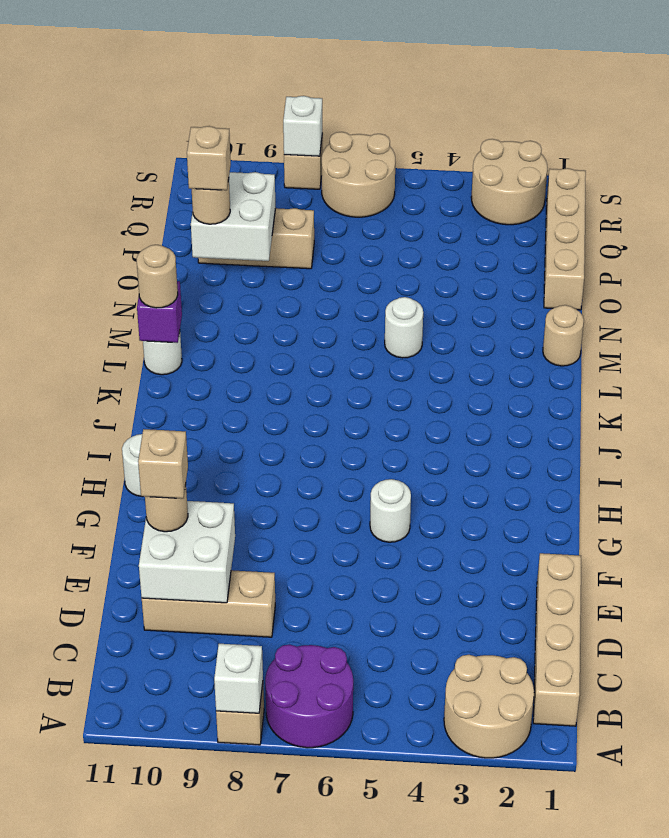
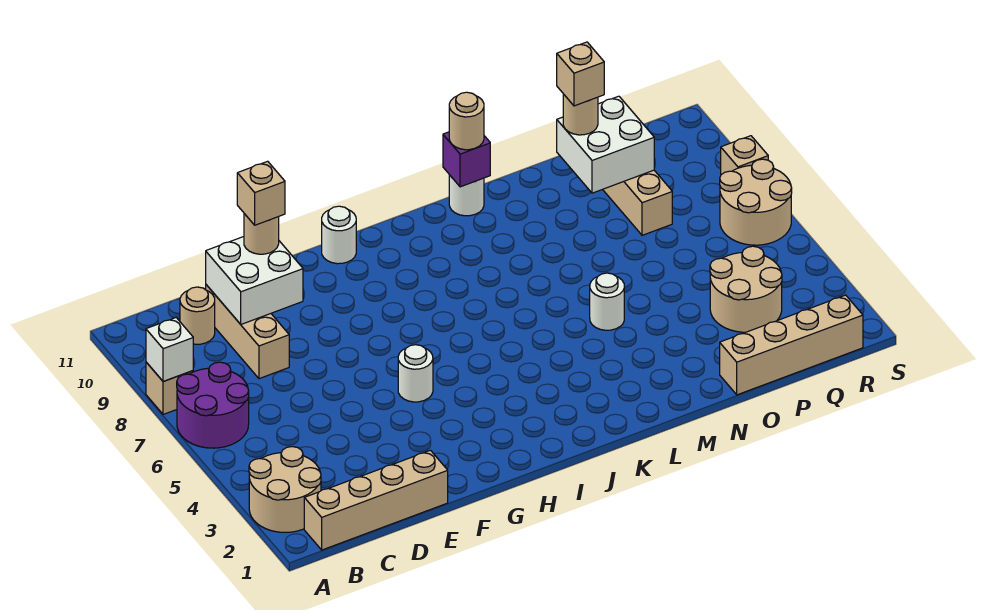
tan 1x1 round brick [543,305,584,366] -> tan 1x1 round brick moved to [180,287,215,344]
tan 2x2 round brick [471,139,547,225] -> tan 2x2 round brick moved to [710,246,782,332]
white 1x1 brick [283,96,322,156] -> none

